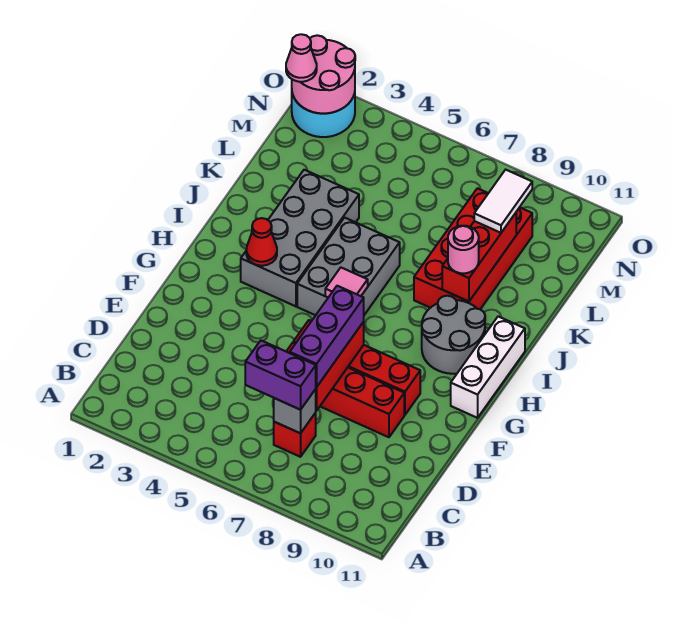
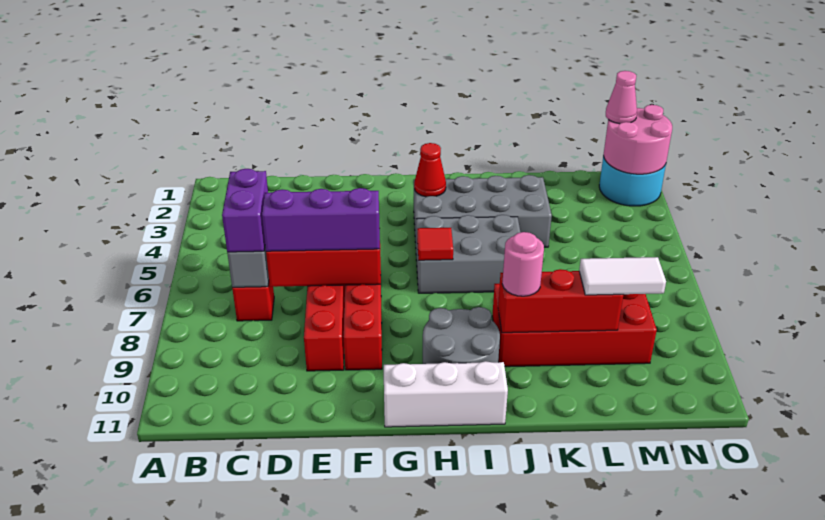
pink 1x1 tile [325,268,368,297] -> red 1x1 tile [417,228,453,260]

